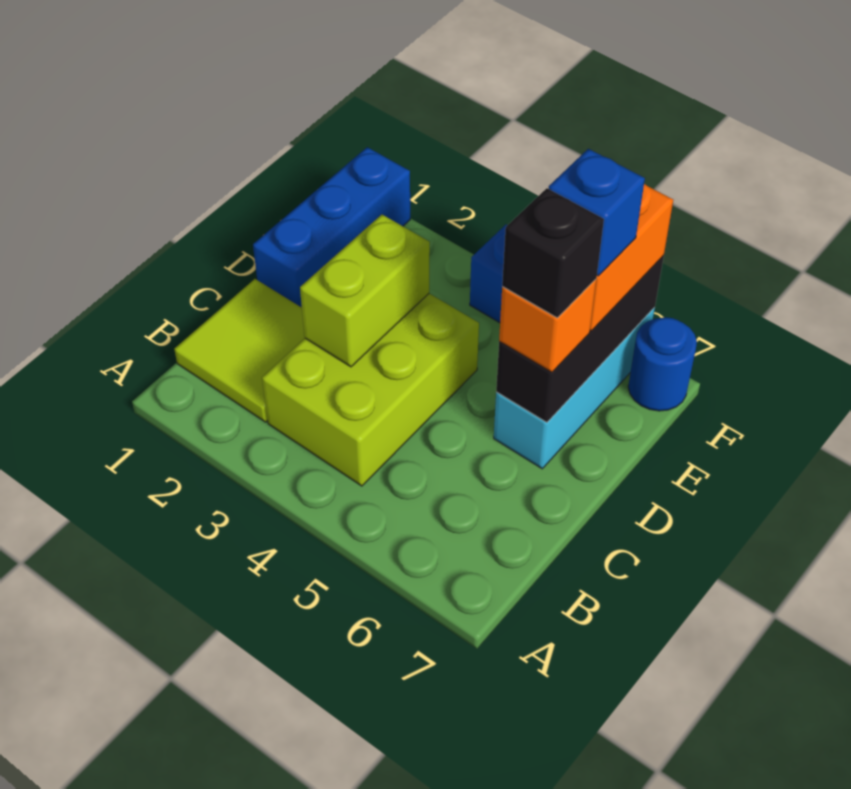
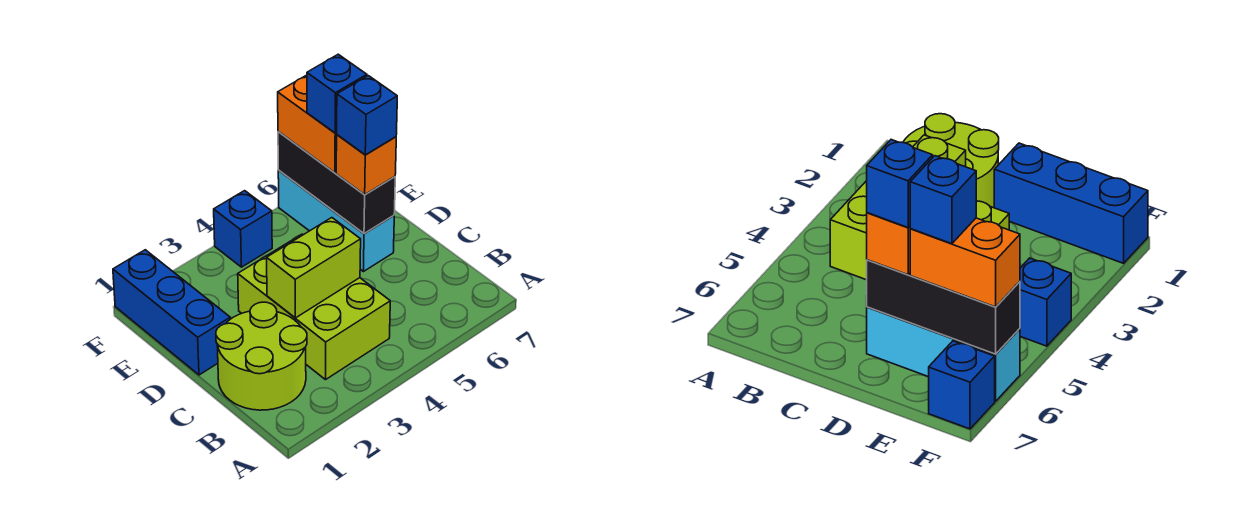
lime 2x2 tile [174,279,305,422] -> lime 2x2 round brick [216,302,307,410]
lime 1x2 brick [300,215,430,367] -> lime 1x2 brick turned to [267,218,361,318]
black 1x1 brick [502,188,604,318] -> blue 1x1 brick [336,76,397,155]
blue 1x1 round brick [628,317,697,411] -> blue 1x1 brick [929,341,995,429]

